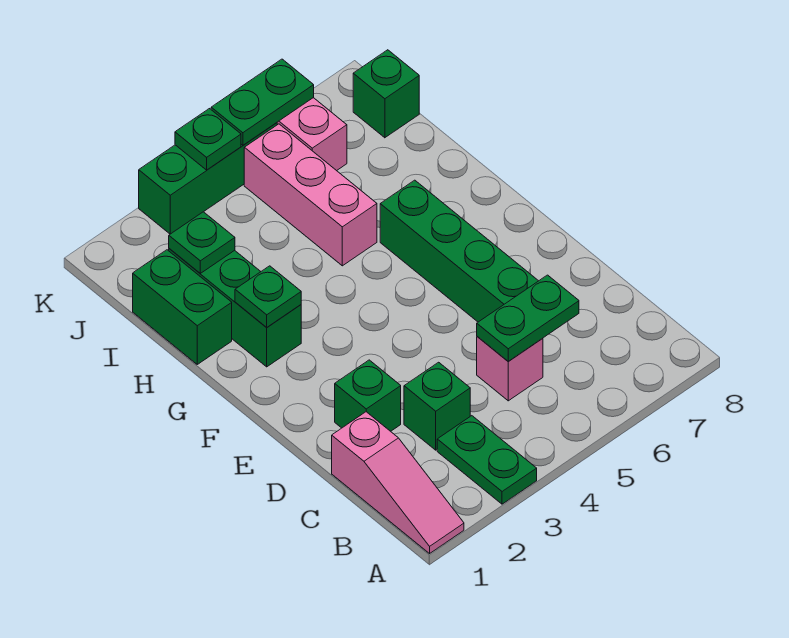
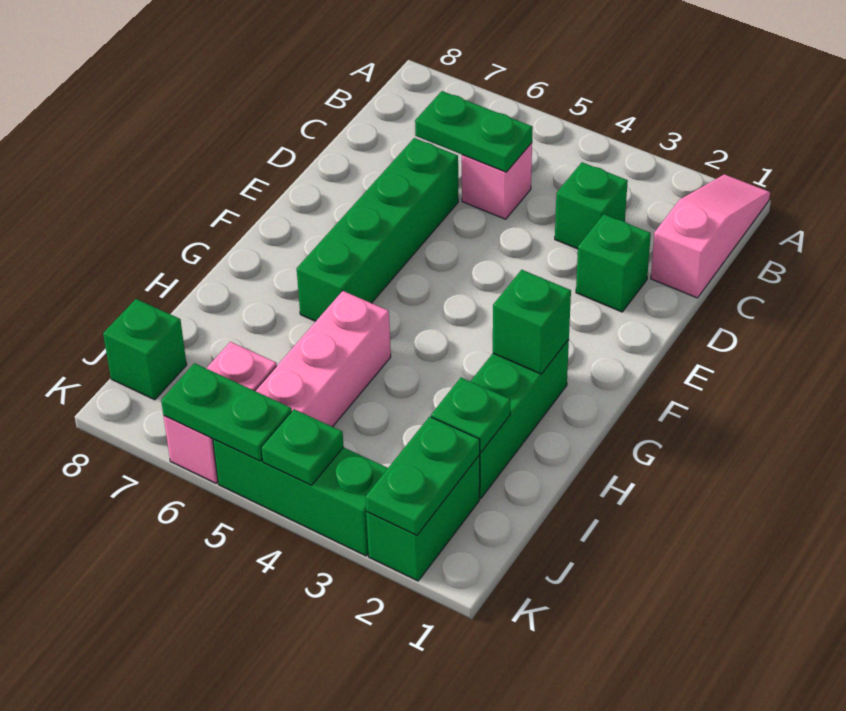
green 1x2 plate [437,416,537,504] -> green 1x2 plate moved to [366,417,480,535]
green 1x1 plate [235,266,301,327] -> green 1x1 brick [493,270,571,374]
green 1x2 brick [133,250,232,364] -> green 1x2 brick moved to [366,455,480,581]

